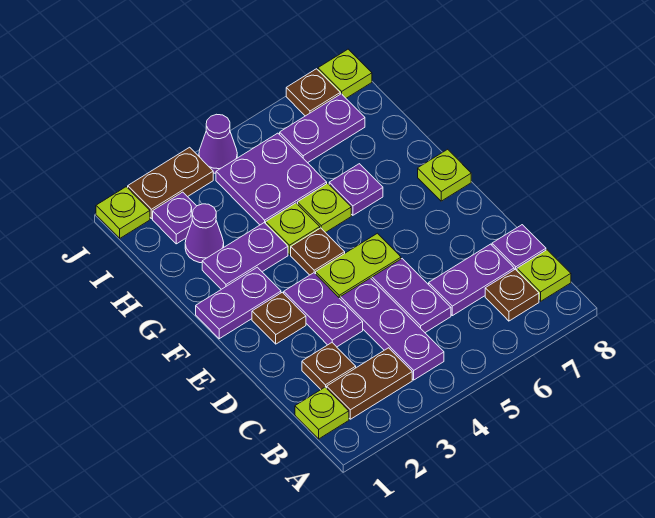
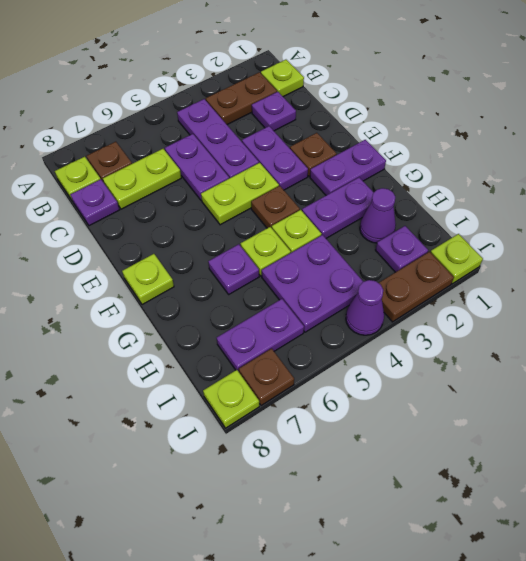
brown 1x1 plate [302,343,356,389] -> purple 1x1 plate [252,92,296,131]
purple 1x2 plate [429,244,514,316] -> lime 1x2 plate [103,149,181,209]

